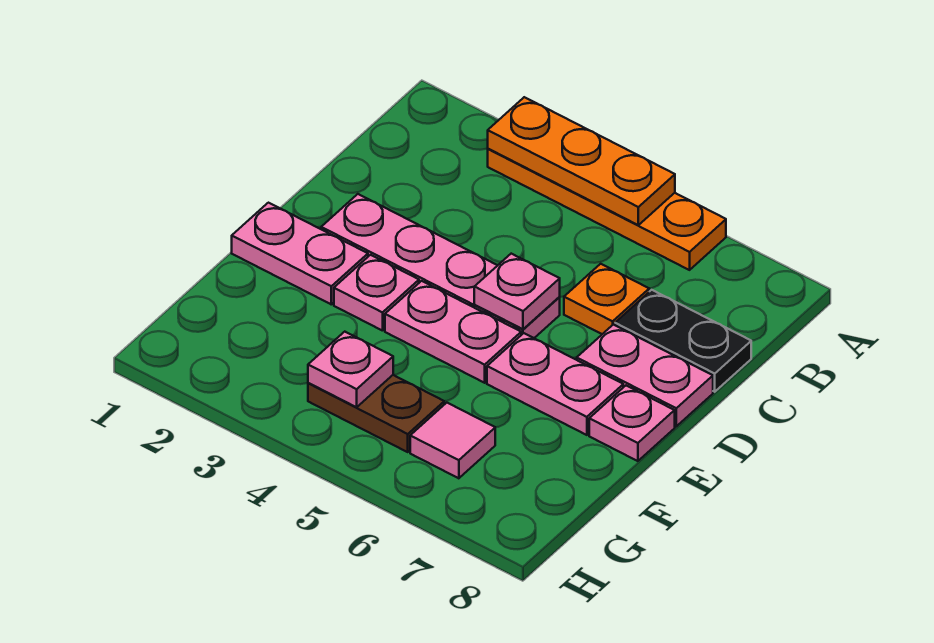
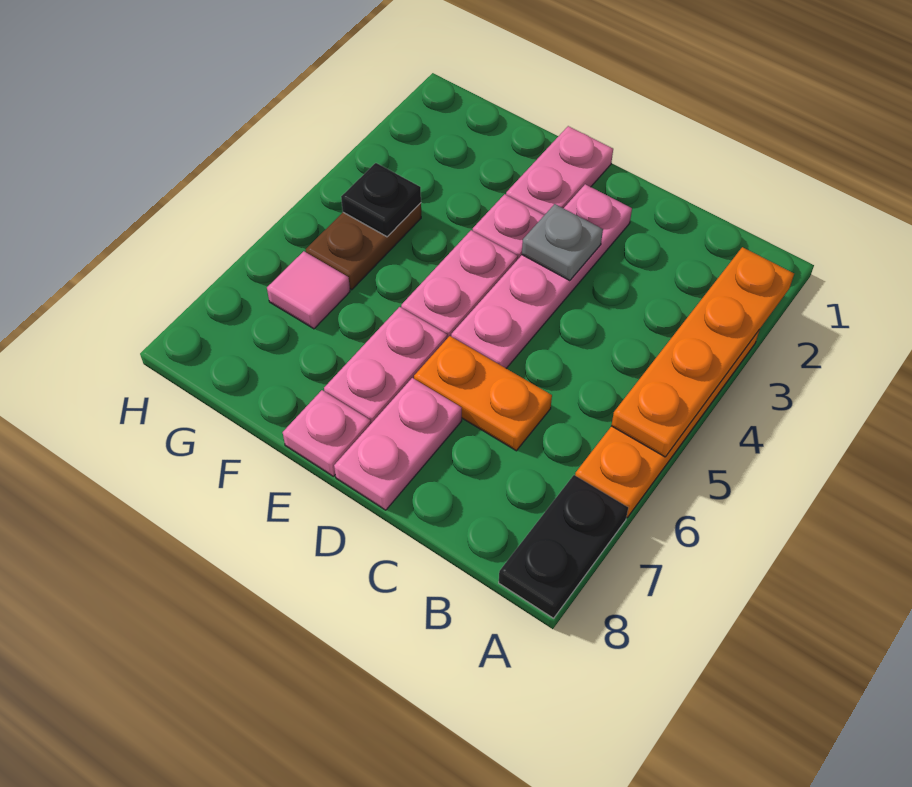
orange 1x3 plate [488,97,675,225] -> orange 1x4 plate [611,247,794,457]
orange 1x1 plate [564,264,649,334] -> orange 1x2 plate [414,336,552,451]
black 1x2 plate [615,290,751,392] -> black 1x2 plate moved to [499,475,628,618]
none -> grey 1x1 plate [522,204,603,281]
pink 1x1 plate [474,254,560,329] -> none
pink 1x1 plate [308,332,393,407] -> black 1x1 plate [341,163,421,237]

